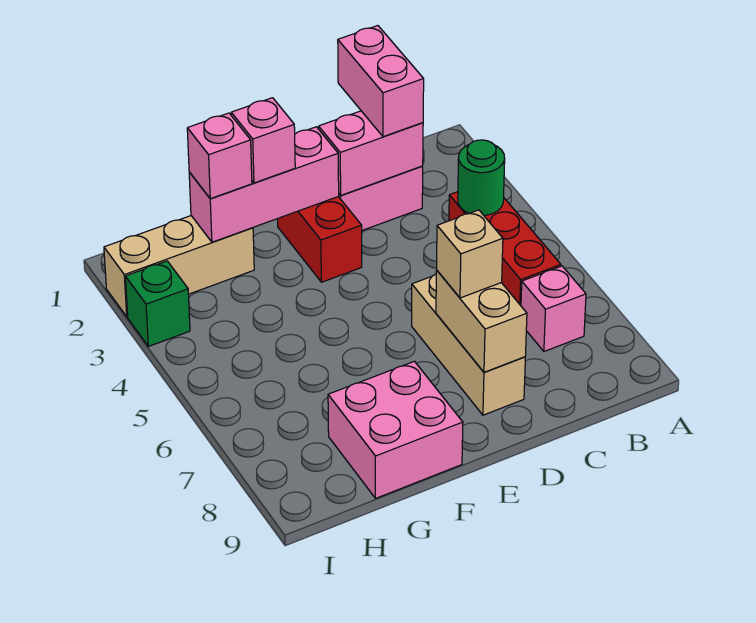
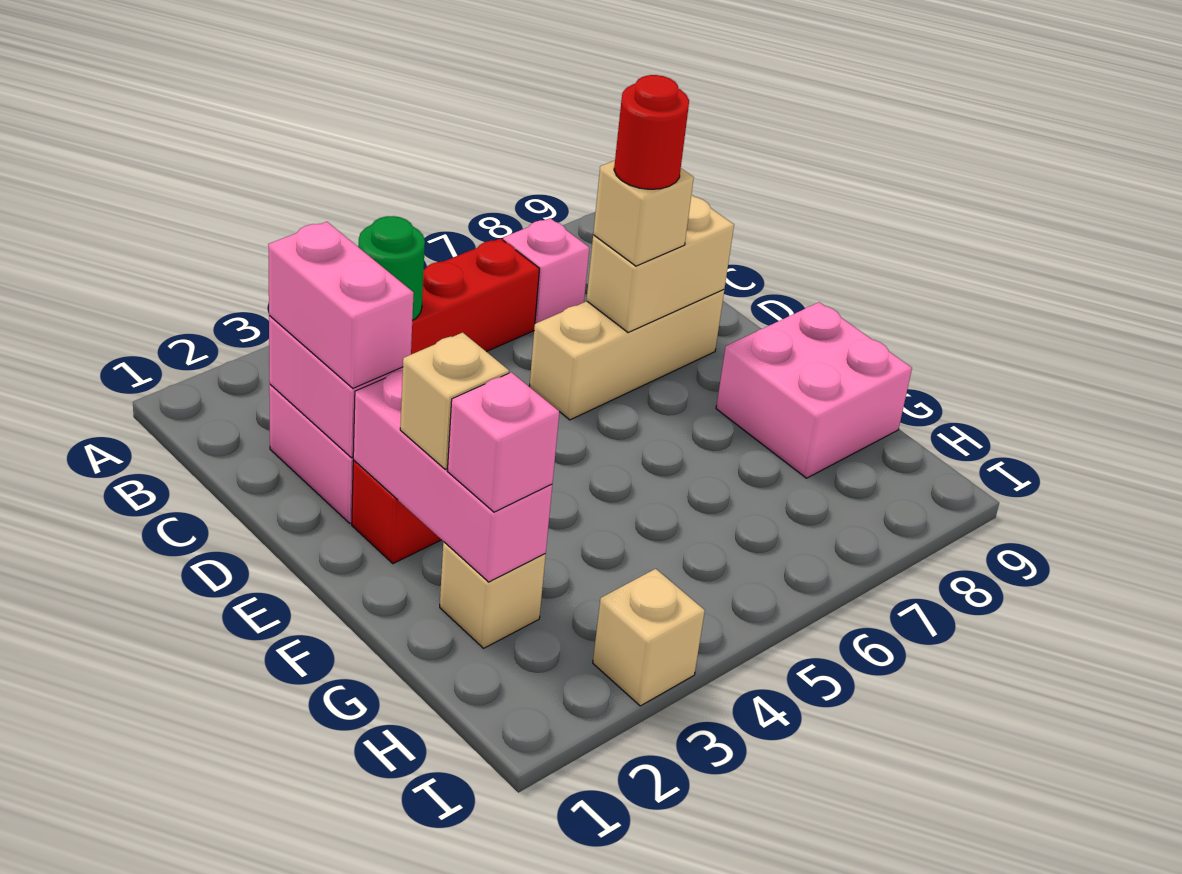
pink 1x2 brick [338,26,424,137] -> pink 1x2 brick turned to [268,222,414,388]
none -> red 1x1 round brick [614,75,689,189]
pink 1x1 brick [231,98,295,183] -> tan 1x1 brick [400,333,509,469]
tan 1x3 brick [104,216,254,317] -> tan 1x1 brick [440,542,546,648]
green 1x1 brick [125,261,190,346] -> tan 1x1 brick [593,569,705,706]

